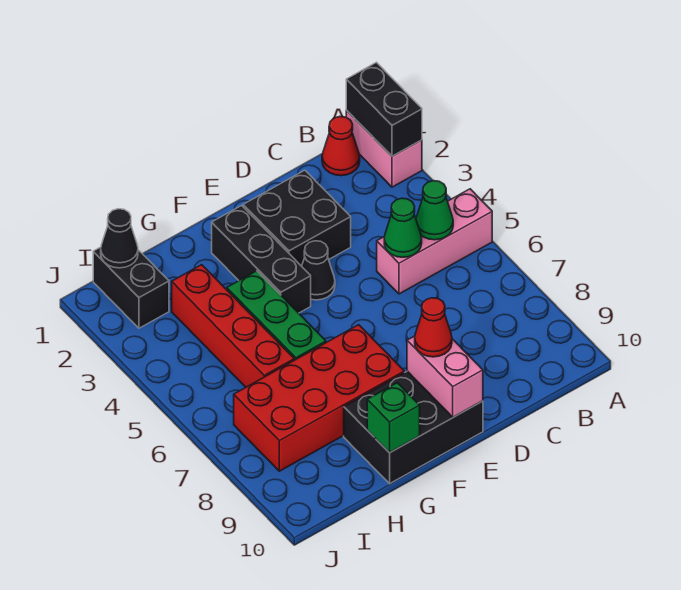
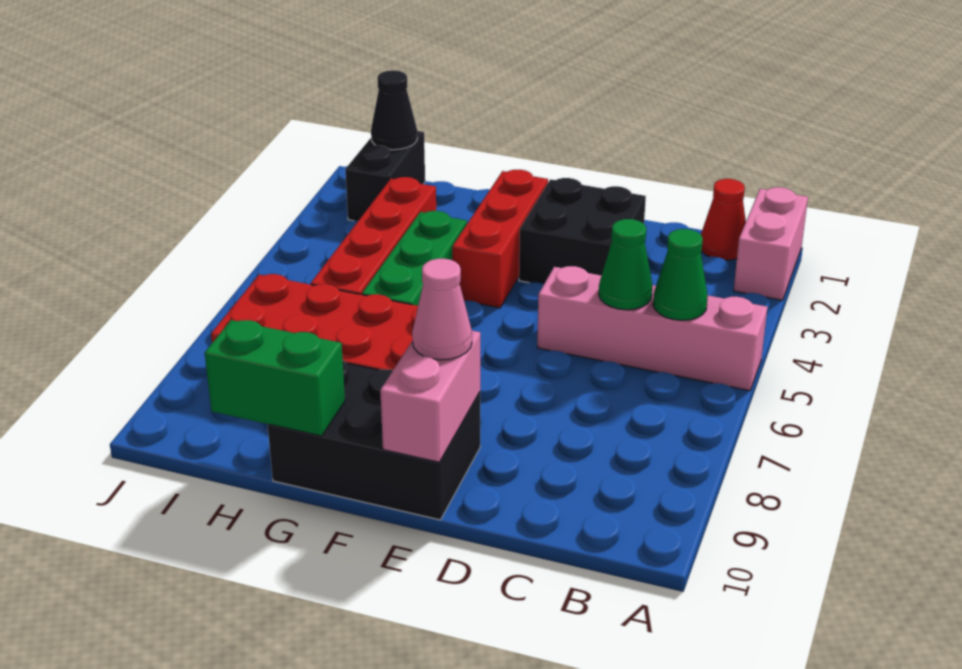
black 1x2 brick [346,62,422,156] -> none
pink 1x3 brick [377,189,492,294] -> pink 1x4 brick [537,266,767,391]
black 1x1 cone [302,241,335,300] -> none
red 1x1 cone [415,298,452,357] -> pink 1x1 cone [412,259,472,360]
black 1x3 brick [212,206,311,313] -> red 1x3 brick [452,170,548,308]
green 1x1 brick [367,383,420,453] -> green 1x2 brick [205,320,345,436]

